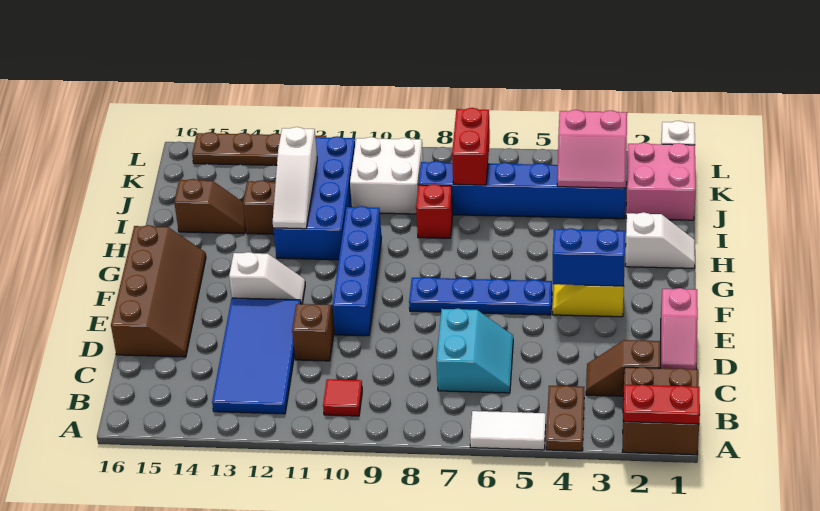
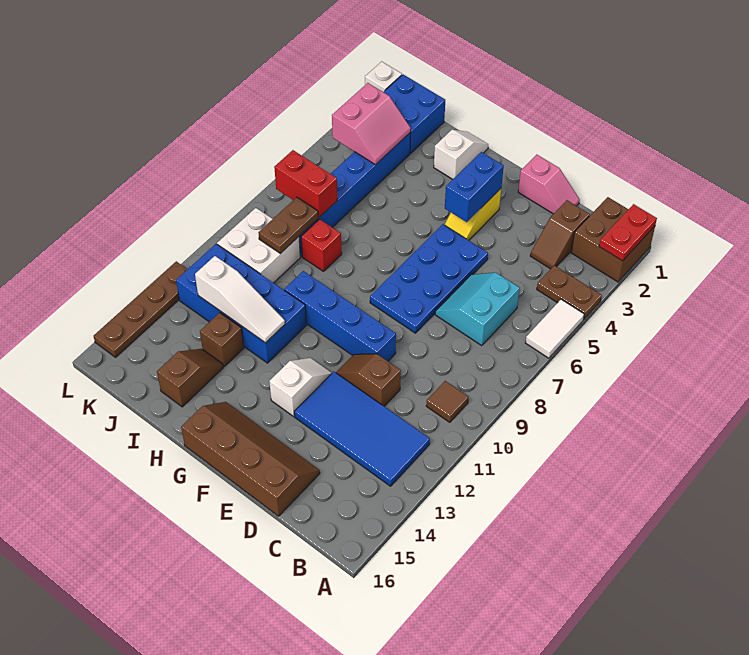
red 1x1 tile [323,379,362,416] -> brown 1x1 tile [426,381,468,422]
cyan 2x2 slope [436,308,513,393] -> cyan 2x2 slope turned to [435,273,520,345]
blue 1x4 plate [409,277,552,315] -> blue 2x4 plate [370,224,488,333]
pink 2x2 brick [626,142,696,220] -> blue 2x2 brick [384,74,445,153]
none -> brown 1x2 plate [258,197,318,254]

